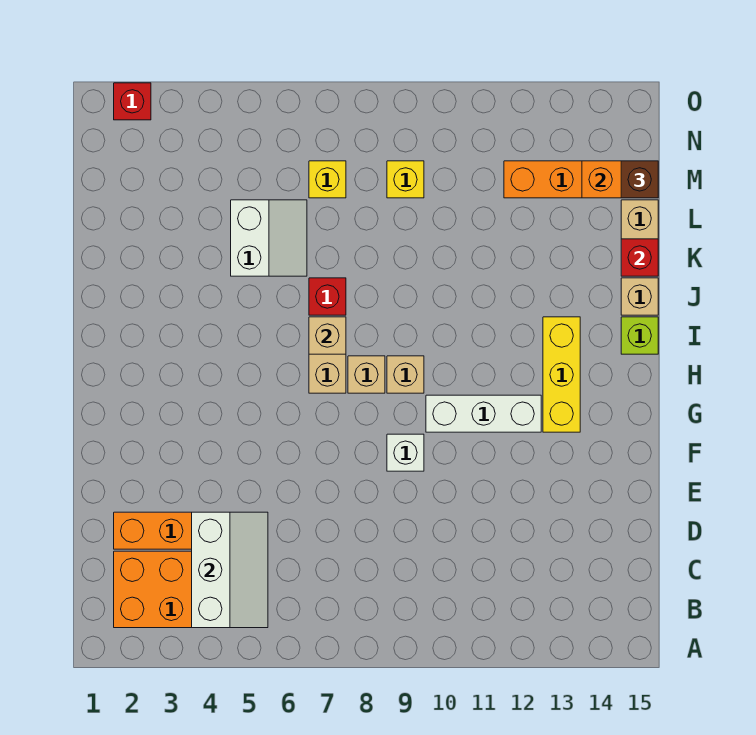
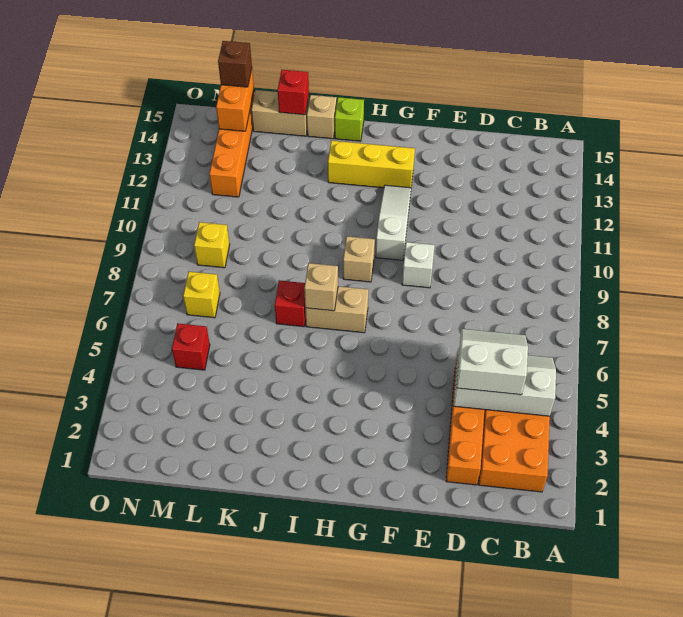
white 1x3 brick [426,395,541,432] -> white 1x3 slope [376,185,411,260]
tan 1x1 brick [348,356,385,393] -> none
white 2x2 slope [231,200,307,276] -> white 2x2 slope moved to [457,329,528,395]
red 1x1 brick [114,83,151,120] -> red 1x1 brick moved to [172,323,210,370]

